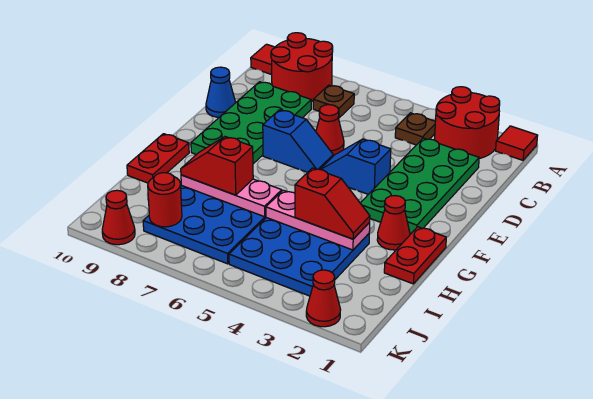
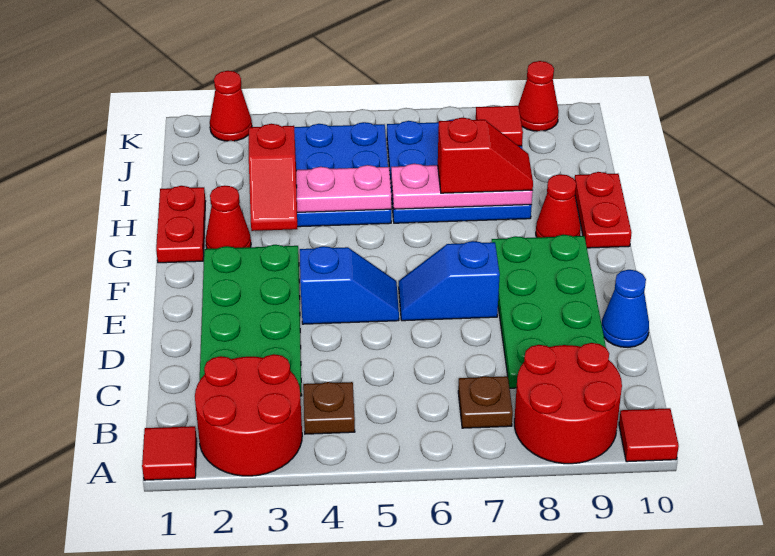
red 1x1 cone [316,105,344,156] -> red 1x1 cone moved to [536,174,581,237]
red 1x2 slope [295,168,370,239] -> red 1x2 slope turned to [249,124,297,231]
red 1x1 round brick [148,173,182,227] -> red 1x1 tile [476,106,523,146]

